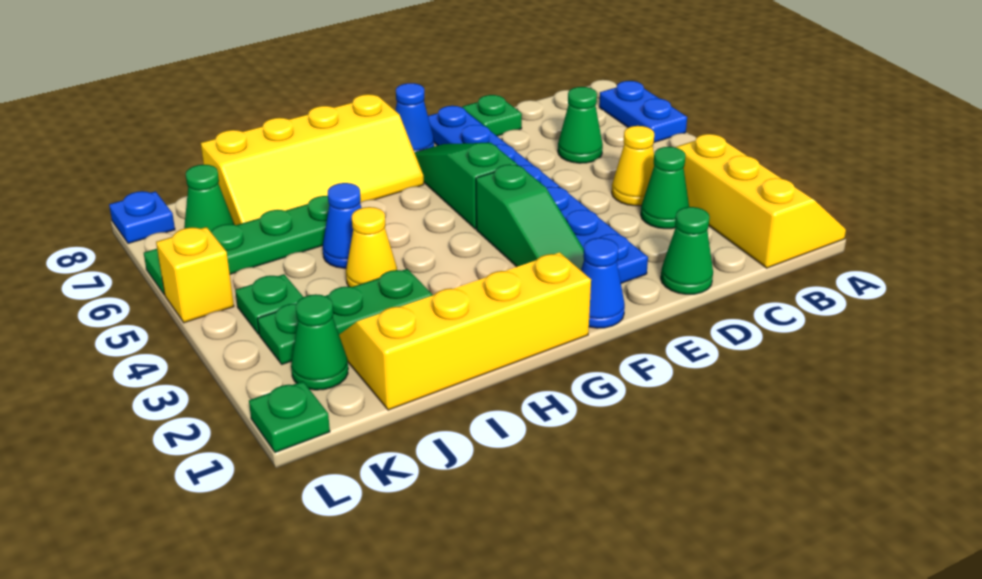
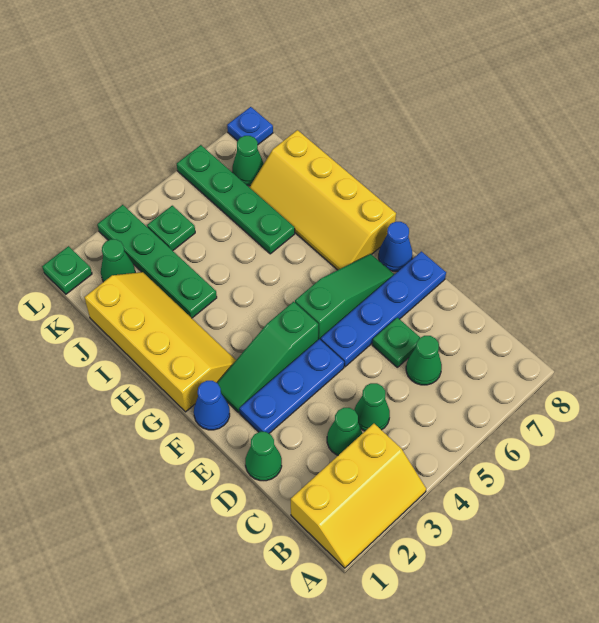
blue 1x2 plate [599,81,687,142] -> none
yellow 1x1 cone [612,126,654,206] -> green 1x1 cone [354,383,390,431]
green 1x1 plate [462,95,522,136] -> green 1x1 plate moved to [372,318,420,367]
green 1x3 plate [257,269,433,364] -> green 1x4 plate [97,205,217,318]
yellow 1x1 cone [346,207,397,287] -> none
blue 1x1 cone [323,183,361,268] -> none
yellow 1x1 brick [156,227,234,323] -> none

